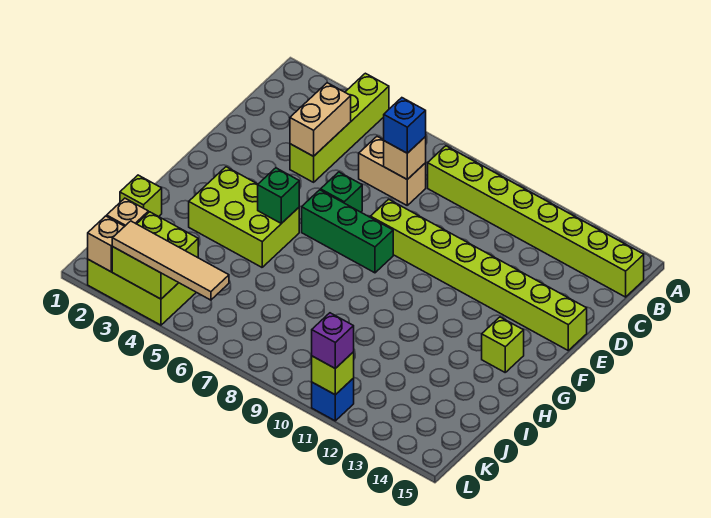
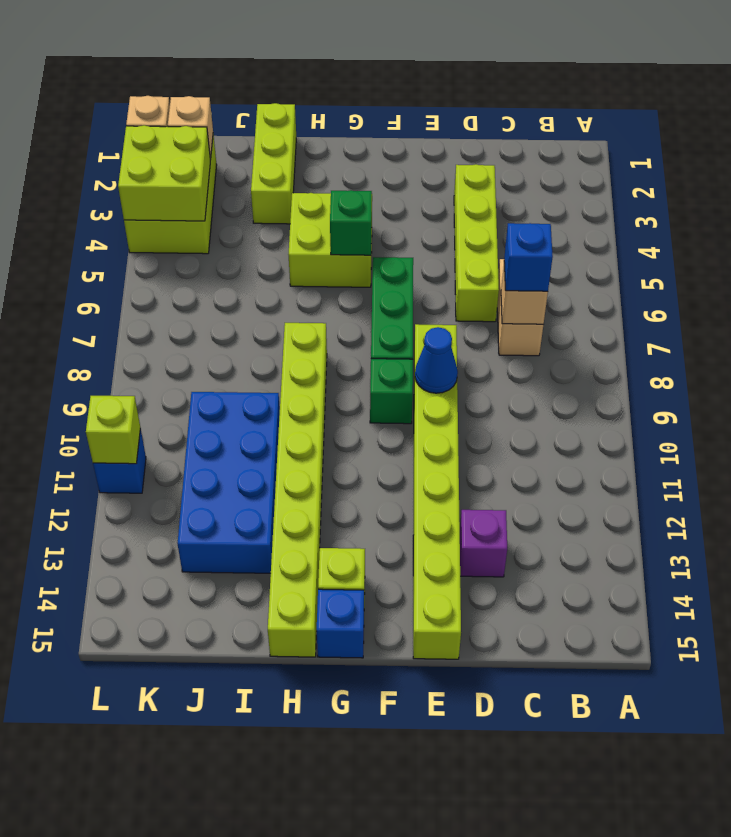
lime 1x4 brick [290,73,389,182] -> lime 1x4 brick turned to [454,164,499,322]
lime 1x8 brick [428,146,644,297] -> lime 1x8 brick moved to [268,323,327,657]
tan 1x2 brick [290,83,351,156] -> none
green 1x1 brick [321,172,362,212] -> green 1x1 brick moved to [370,359,413,424]
none -> blue 1x1 cone [415,327,458,393]
lime 2x3 brick [189,167,299,267] -> lime 2x2 brick [288,193,372,287]
none -> blue 1x1 brick [317,589,364,658]
lime 1x1 brick [120,175,162,217] -> lime 1x3 brick [251,103,296,224]
none -> blue 2x4 brick [178,392,280,573]
tan 1x4 tile [112,221,229,300] -> none
purple 1x1 brick [312,313,354,369] -> purple 1x1 brick moved to [460,510,507,577]

